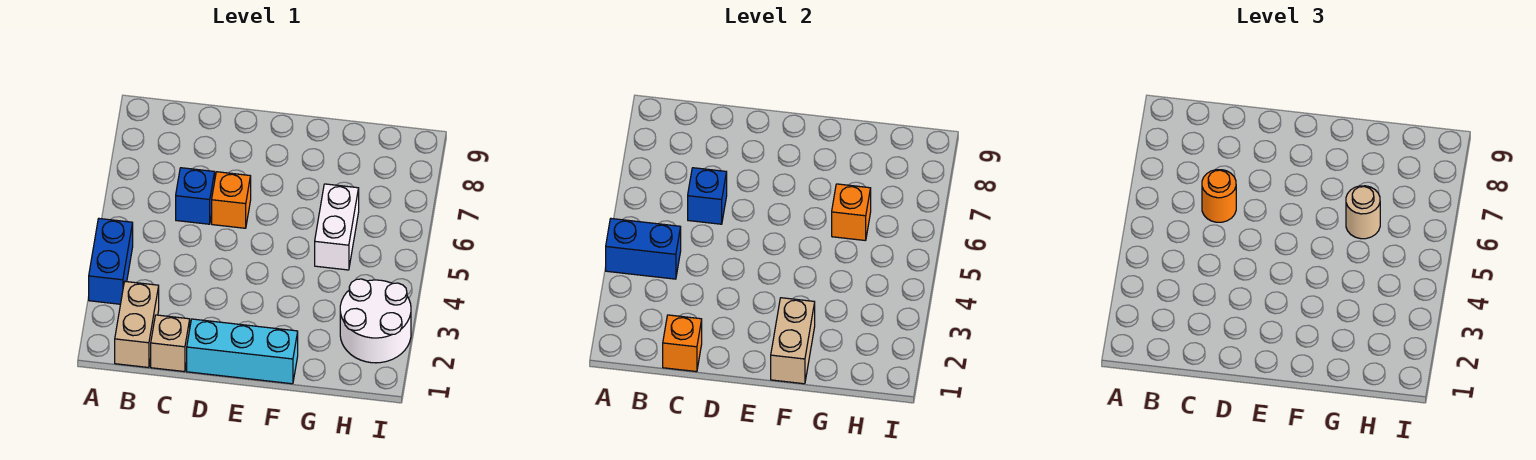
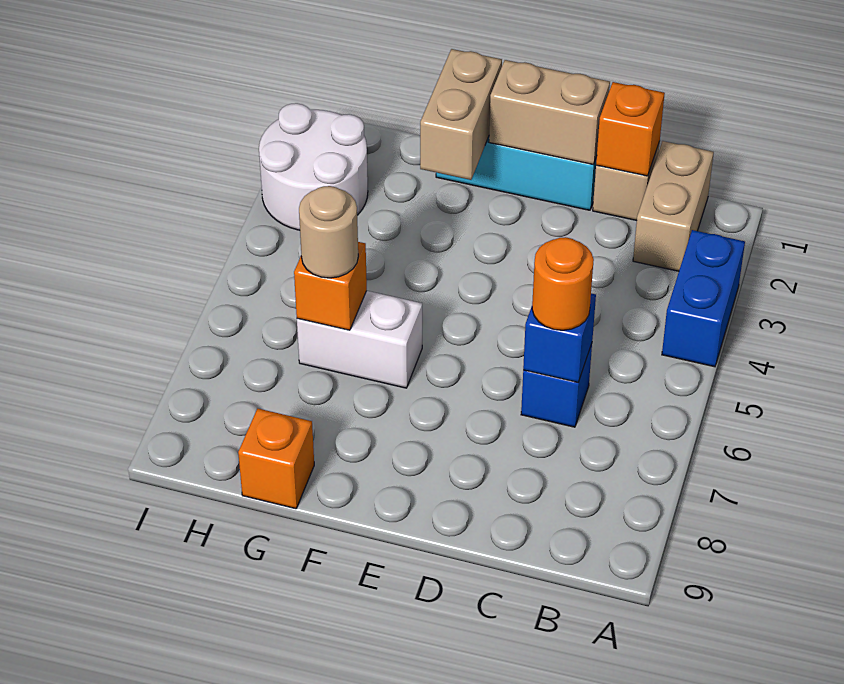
blue 1x2 brick [606,219,681,279] -> none
none -> tan 1x2 brick [489,60,610,165]
orange 1x1 brick [212,172,251,228] -> orange 1x1 brick moved to [238,408,314,509]
white 1x2 brick [315,184,359,270] -> white 1x2 brick turned to [297,291,422,388]

